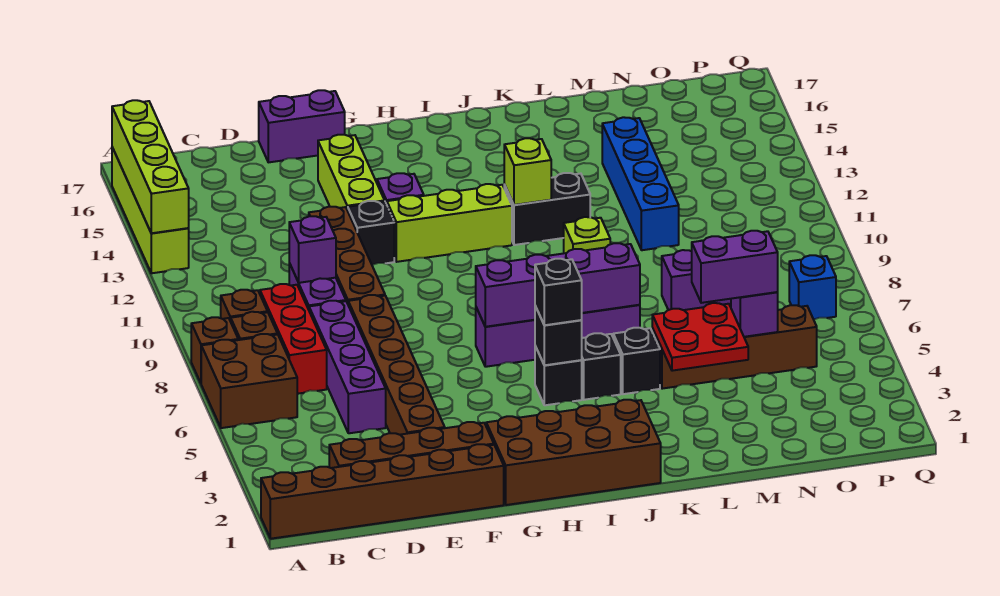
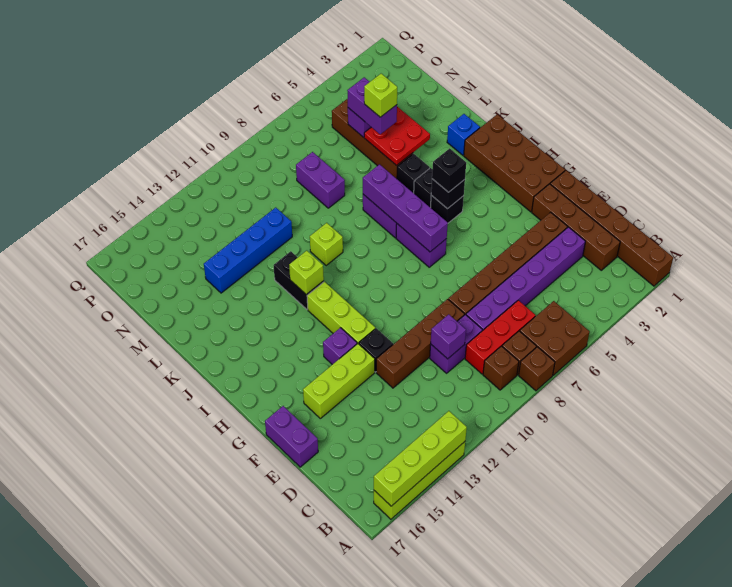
purple 1x4 brick [309,301,386,433] -> purple 1x6 brick [466,227,585,331]
none -> lime 1x1 brick [364,74,397,117]
blue 1x1 brick [789,255,836,319] -> blue 1x1 brick moved to [447,114,480,155]

